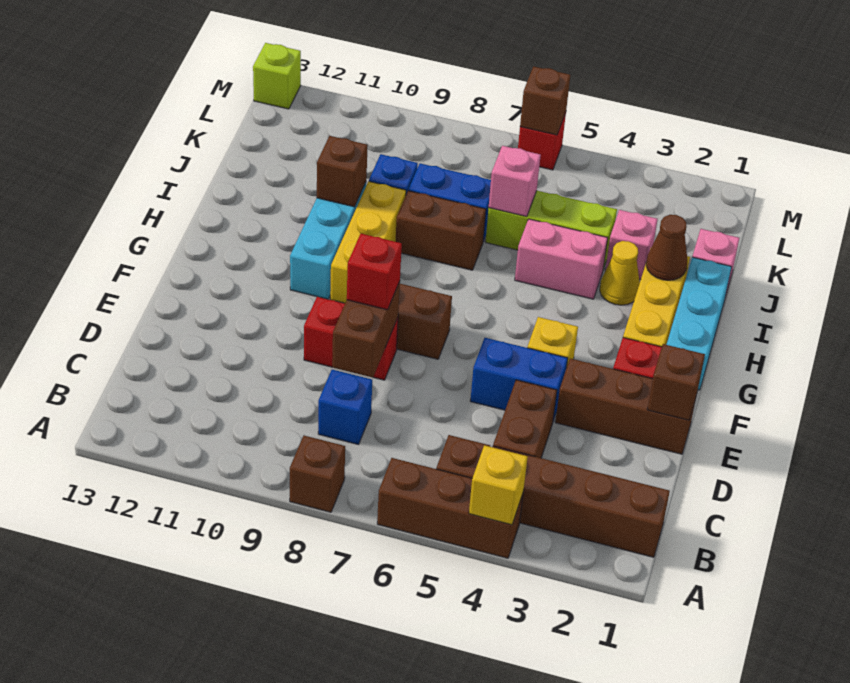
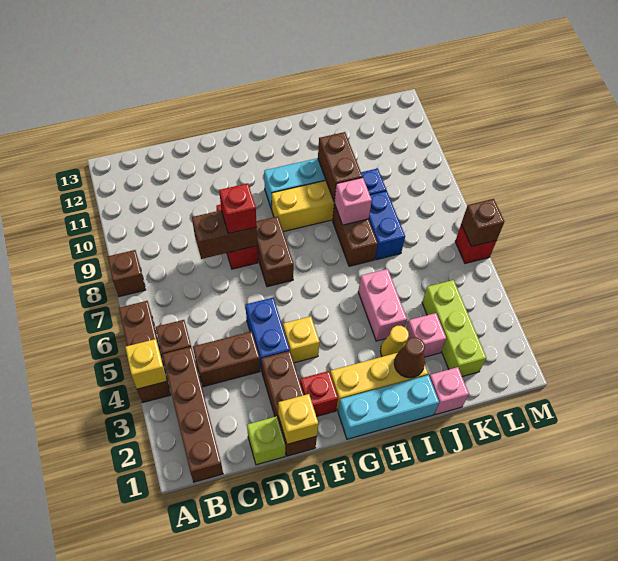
blue 1x1 brick [318,370,372,444] -> none
brown 1x1 brick [647,344,705,420] -> yellow 1x1 brick [278,394,318,444]
brown 1x1 brick [317,136,368,207] -> brown 1x2 brick [318,132,362,202]
lime 1x3 brick [486,191,617,269] -> lime 1x3 brick moved to [422,280,486,377]
pink 1x1 brick [489,146,541,217] -> pink 1x1 brick moved to [334,178,372,225]
lime 1x1 brick [253,43,301,109] -> lime 1x1 brick moved to [247,416,285,465]

